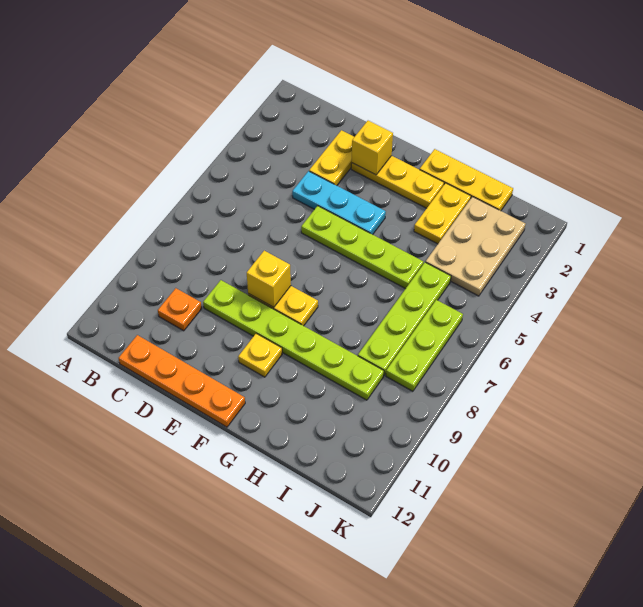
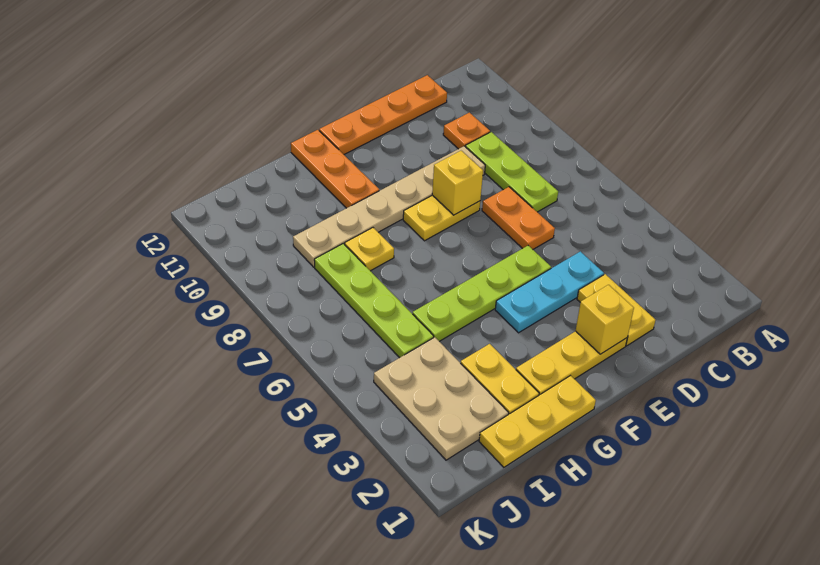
none -> orange 1x2 plate [482,187,555,249]
lime 1x6 plate [203,280,384,400] -> tan 1x6 plate [293,146,485,267]
yellow 1x1 plate [238,334,282,377] -> yellow 1x1 plate moved to [345,228,394,271]
none -> orange 1x3 plate [291,130,379,208]
lime 1x3 plate [386,300,463,391] -> lime 1x3 plate moved to [466,132,558,212]

